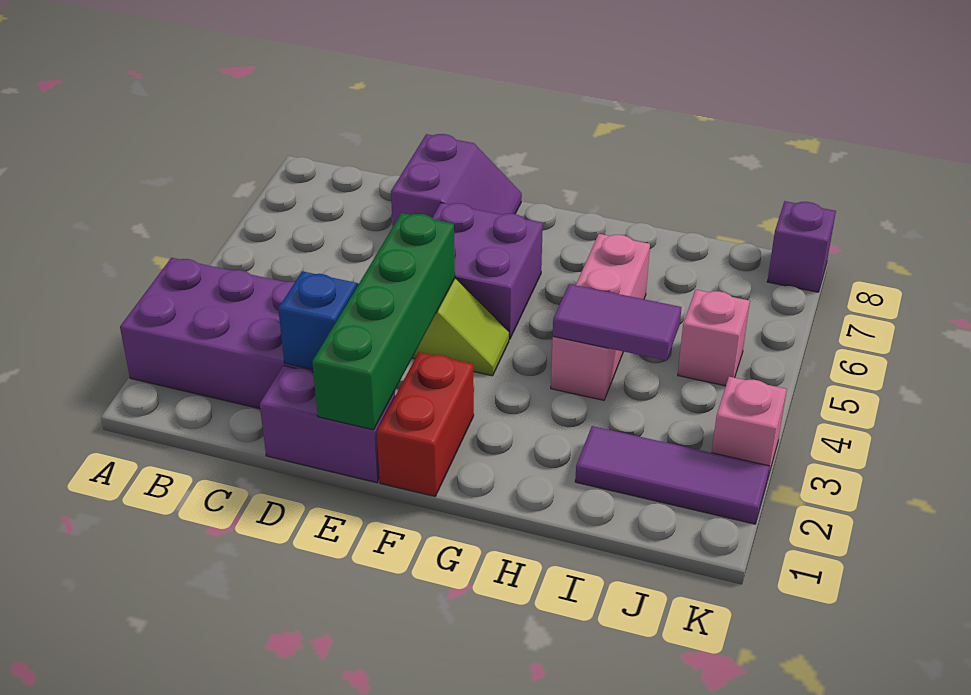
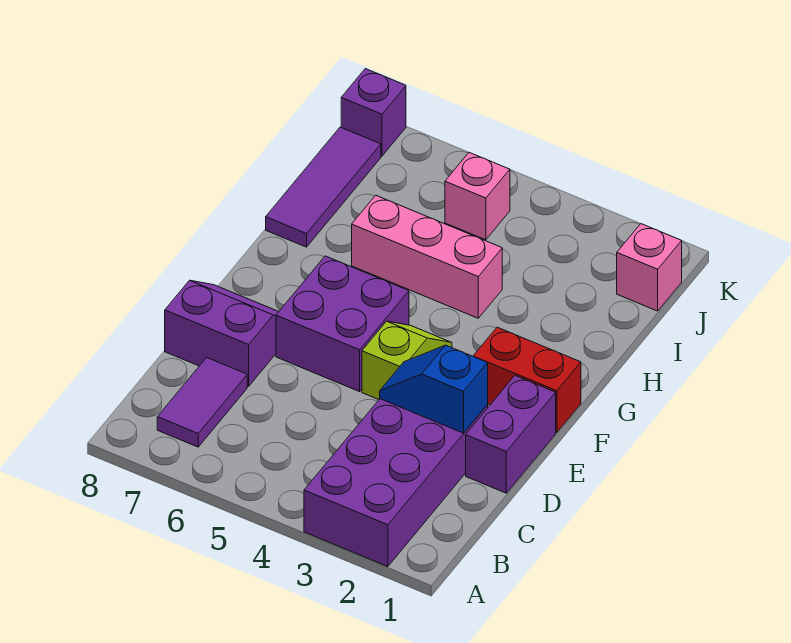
green 1x4 brick [312,213,455,430] -> none
purple 1x2 tile [553,284,681,361] -> purple 1x2 tile moved to [157,358,247,447]
purple 1x3 tile [575,426,770,524] -> purple 1x3 tile moved to [266,127,381,247]
pink 1x1 brick [712,377,787,480] -> pink 1x1 brick moved to [617,224,682,311]

